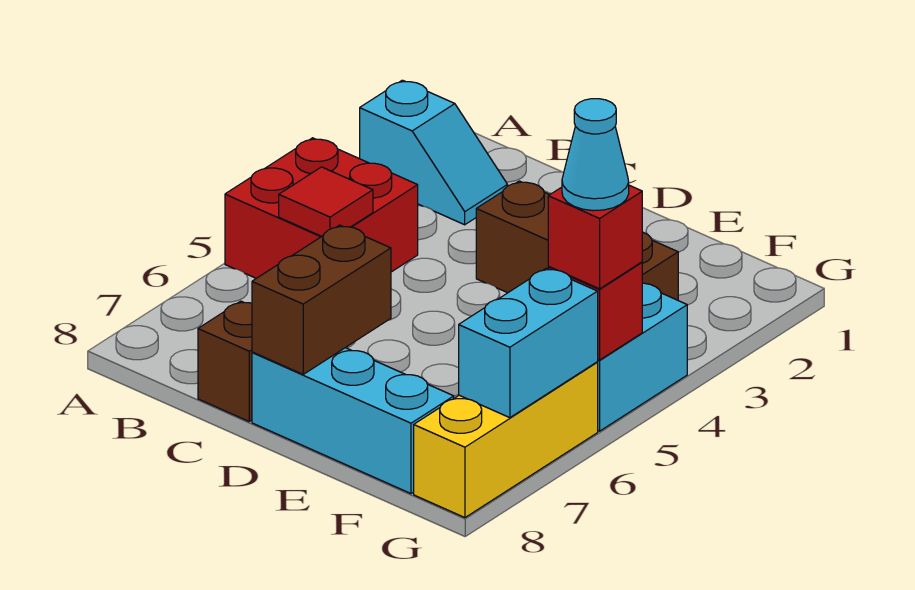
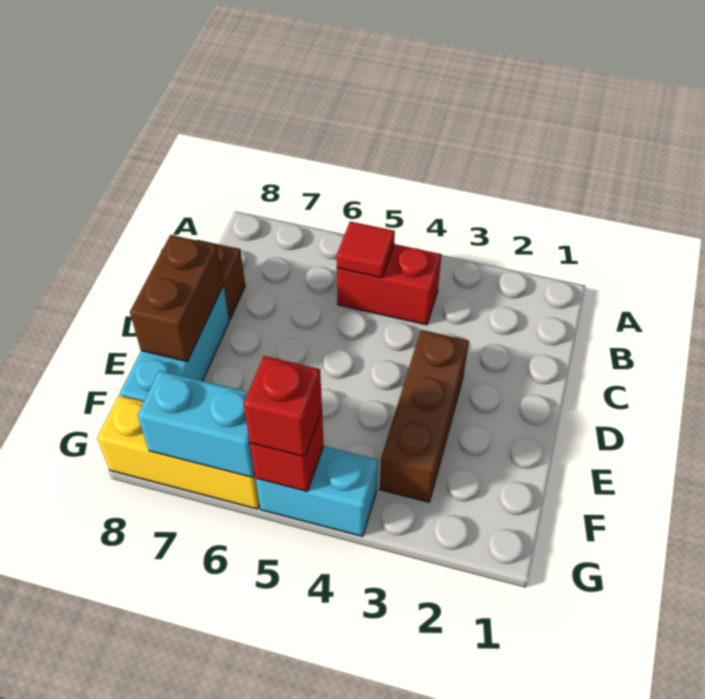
cyan 1x2 slope [360,80,508,225] -> none
red 2x2 brick [225,138,418,278] -> red 1x2 brick [337,244,442,325]
brown 1x2 brick [252,225,391,374] -> brown 1x2 brick turned to [130,235,223,361]
cyan 1x1 cone [562,99,629,211] -> none

